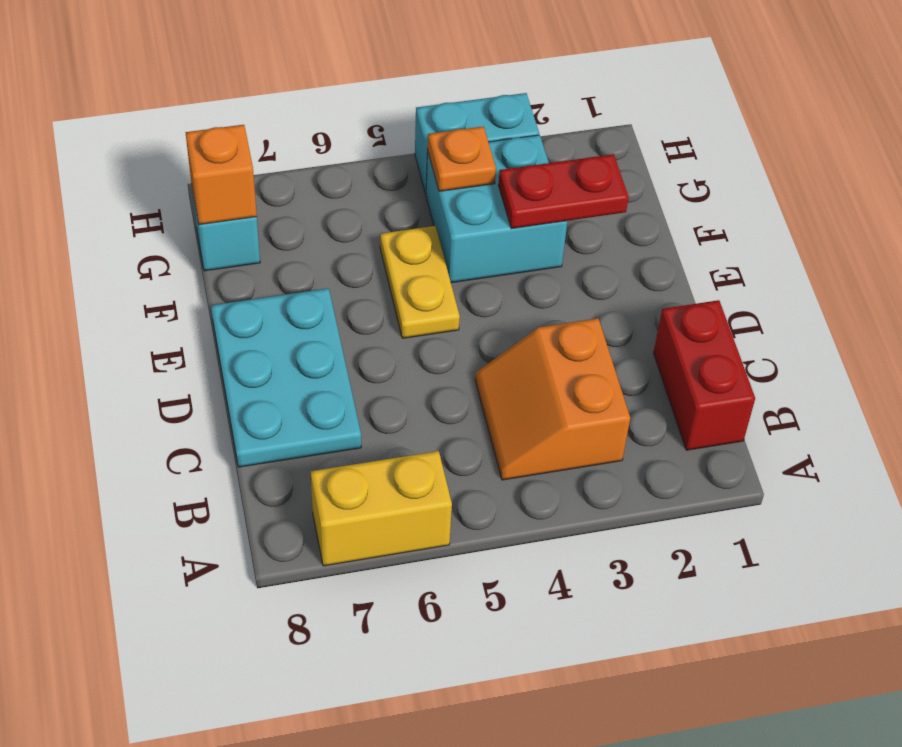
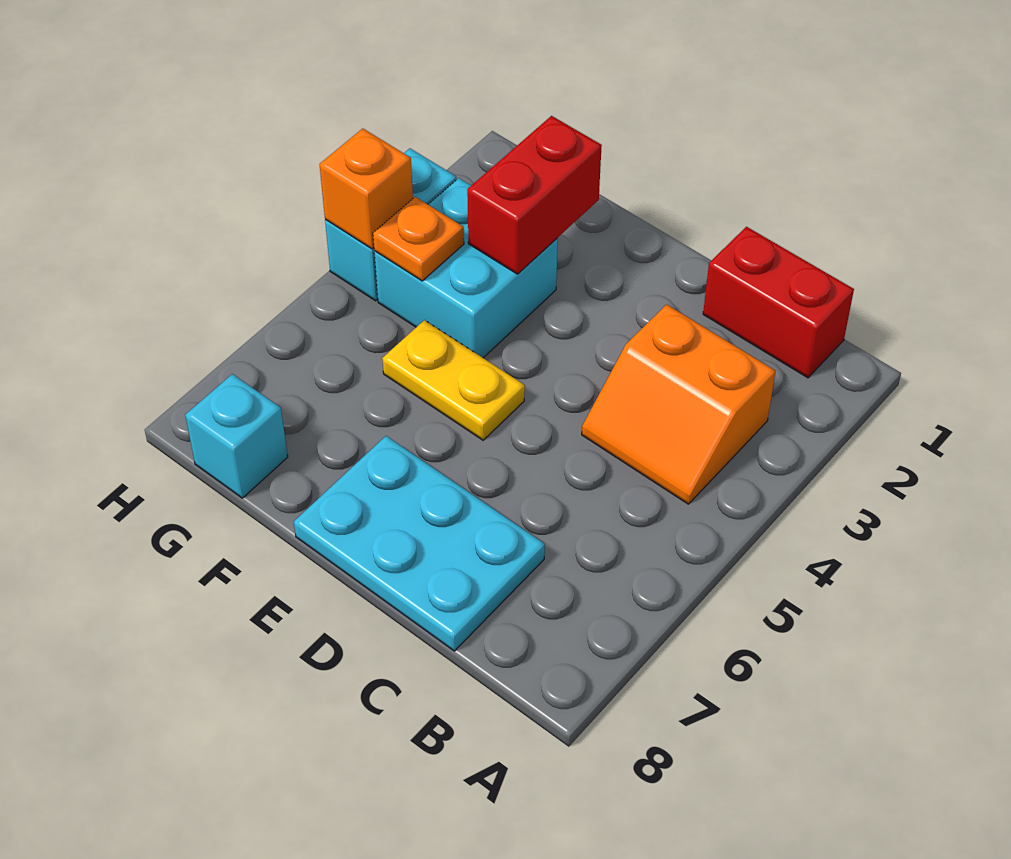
yellow 1x2 brick [311,451,452,566] -> none
red 1x2 plate [498,154,629,229] -> red 1x2 brick [467,116,602,274]
orange 1x1 brick [186,125,257,225] -> orange 1x1 brick moved to [320,129,413,249]

